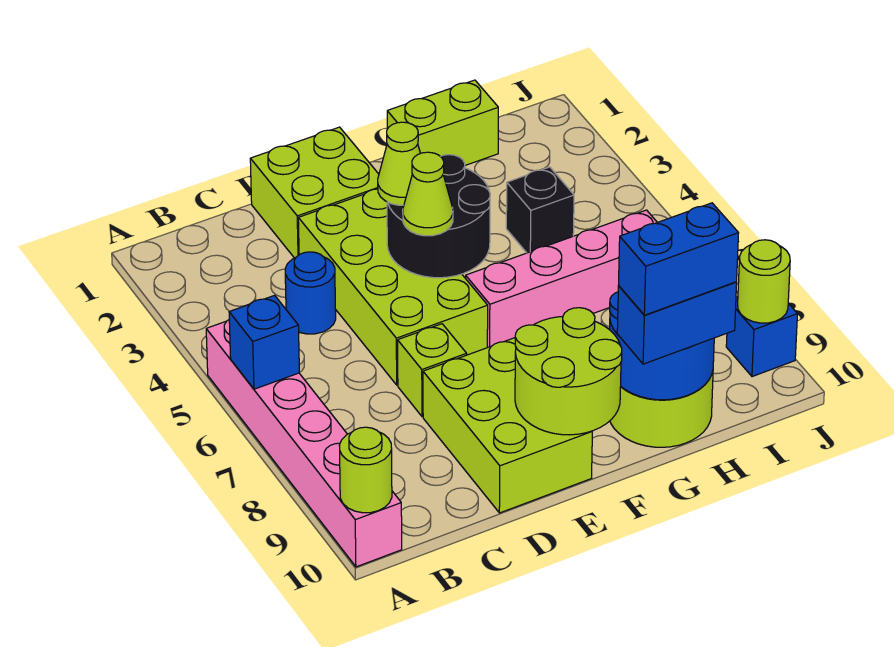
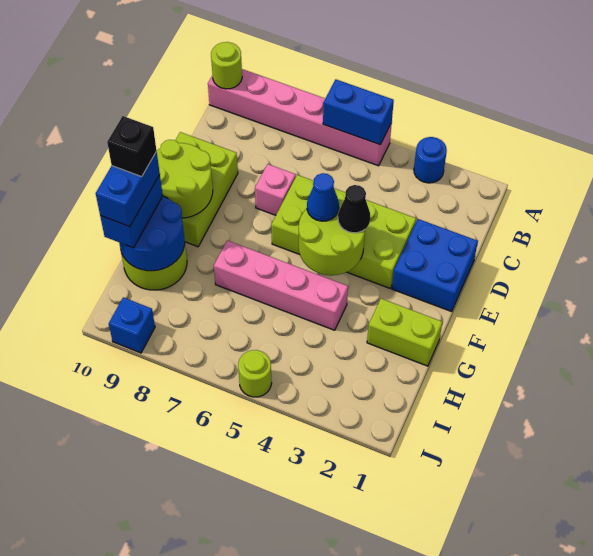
blue 1x1 brick [229,295,299,389] -> blue 1x2 brick [323,79,394,145]
blue 1x1 round brick [285,252,336,334] -> blue 1x1 round brick moved to [414,137,447,183]
lime 2x2 brick [250,127,379,258] -> blue 2x2 brick [392,219,478,312]
lime 1x1 brick [398,324,467,417] -> pink 1x1 brick [255,164,296,215]
lime 2x3 brick [423,338,592,513] -> lime 2x3 brick turned to [175,132,238,247]
black 2x2 round brick [387,155,490,278] -> lime 2x2 round brick [299,199,365,275]
lime 1x1 cone [378,122,420,205] -> black 1x1 cone [338,185,370,233]
lime 1x1 cone [403,152,453,236] -> blue 1x1 cone [307,173,339,221]
pink 1x4 brick [466,210,657,348] -> pink 1x4 brick turned to [214,240,348,330]
lime 1x2 brick [387,80,499,165] -> lime 1x2 brick turned to [367,299,442,366]
black 1x1 brick [506,167,574,253] -> black 1x1 brick moved to [107,116,157,177]
lime 1x1 round brick [738,240,790,323] -> lime 1x1 round brick moved to [238,350,272,397]

